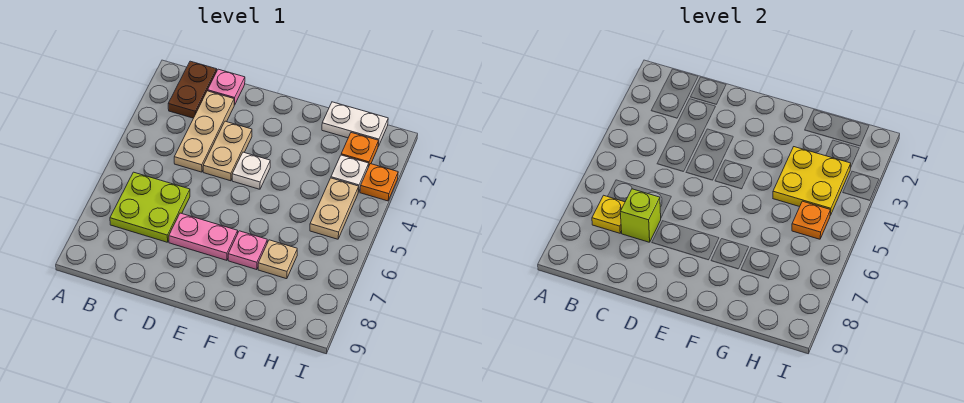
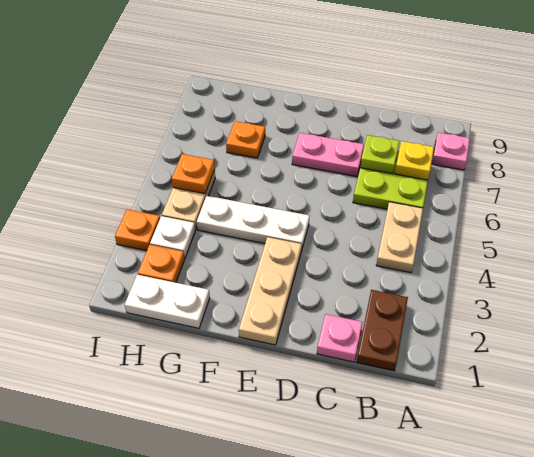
tan 1x3 plate [174,91,234,172] -> tan 1x3 plate moved to [239,237,302,345]
lime 1x1 brick [620,189,661,242] -> lime 1x1 plate [360,135,399,174]
tan 1x2 plate [203,121,252,181] -> tan 1x2 plate moved to [376,202,423,273]
white 1x1 plate [232,152,270,189] -> white 1x3 plate [197,196,309,251]
pink 1x1 plate [228,231,267,270] -> pink 1x1 plate moved to [432,133,470,170]
yellow 2x2 plate [773,147,851,215] -> none
tan 1x1 plate [258,240,297,279] -> orange 1x1 plate [226,121,265,158]

